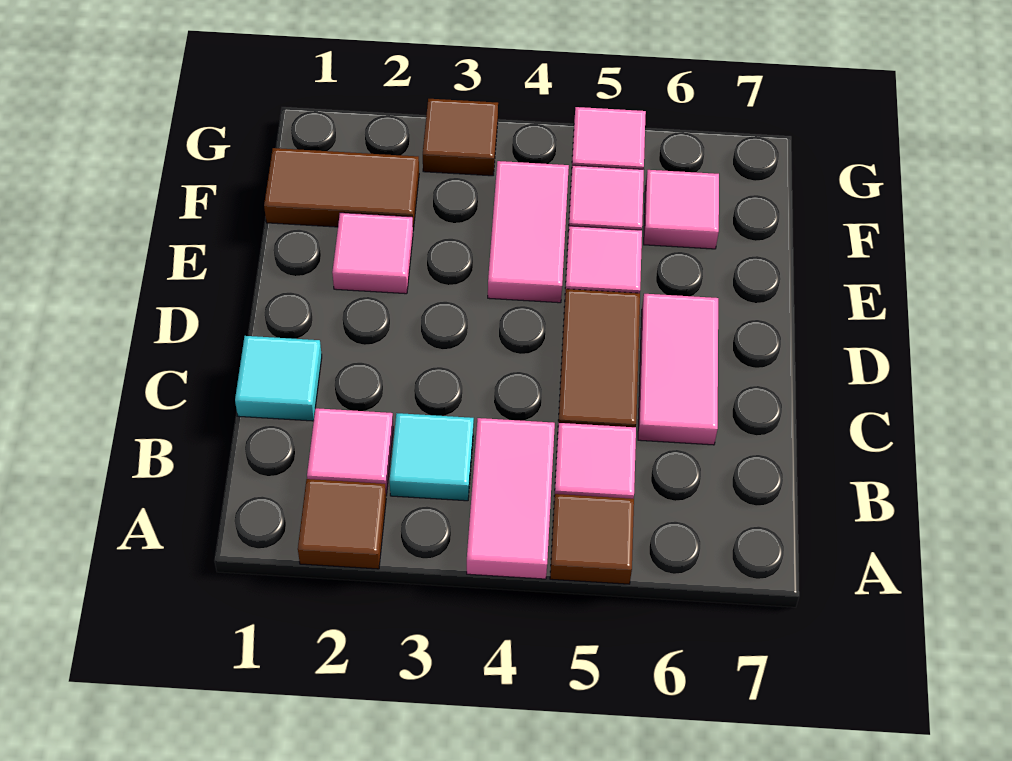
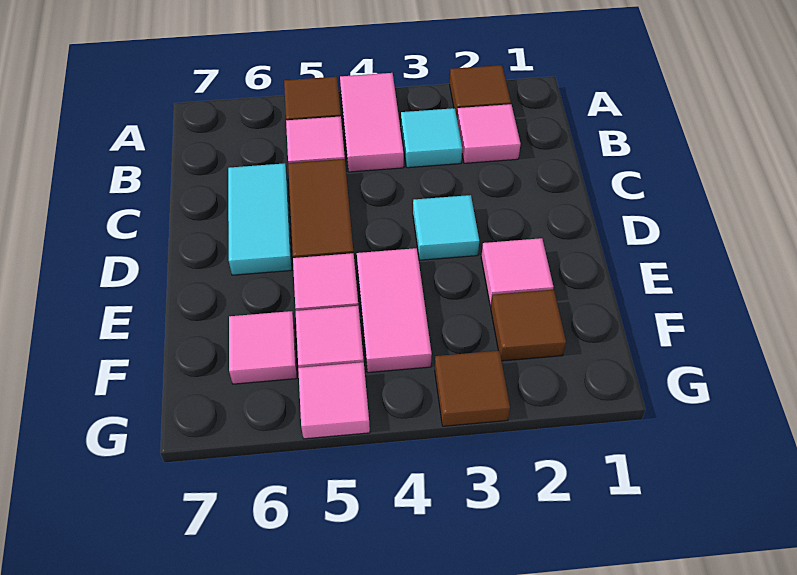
cyan 1x1 tile [235,336,322,421] -> cyan 1x1 tile moved to [413,195,479,260]
pink 1x2 tile [638,294,718,445] -> cyan 1x2 tile [228,163,292,275]
brown 1x2 tile [264,148,419,230] -> brown 1x1 tile [491,290,566,361]

